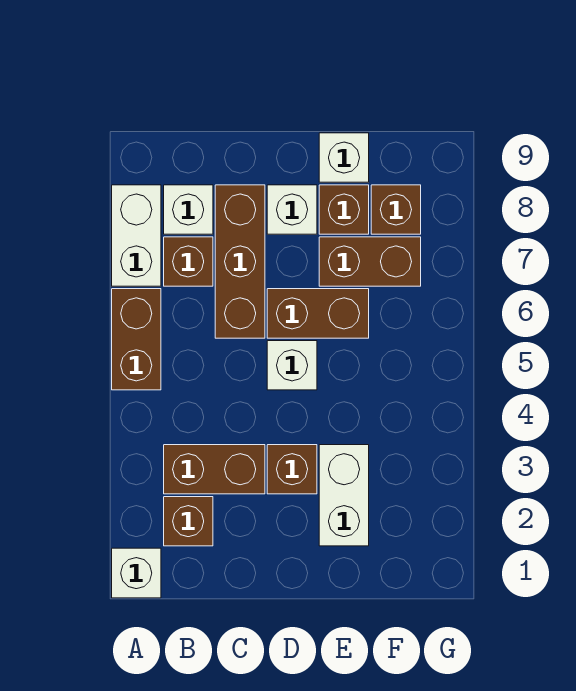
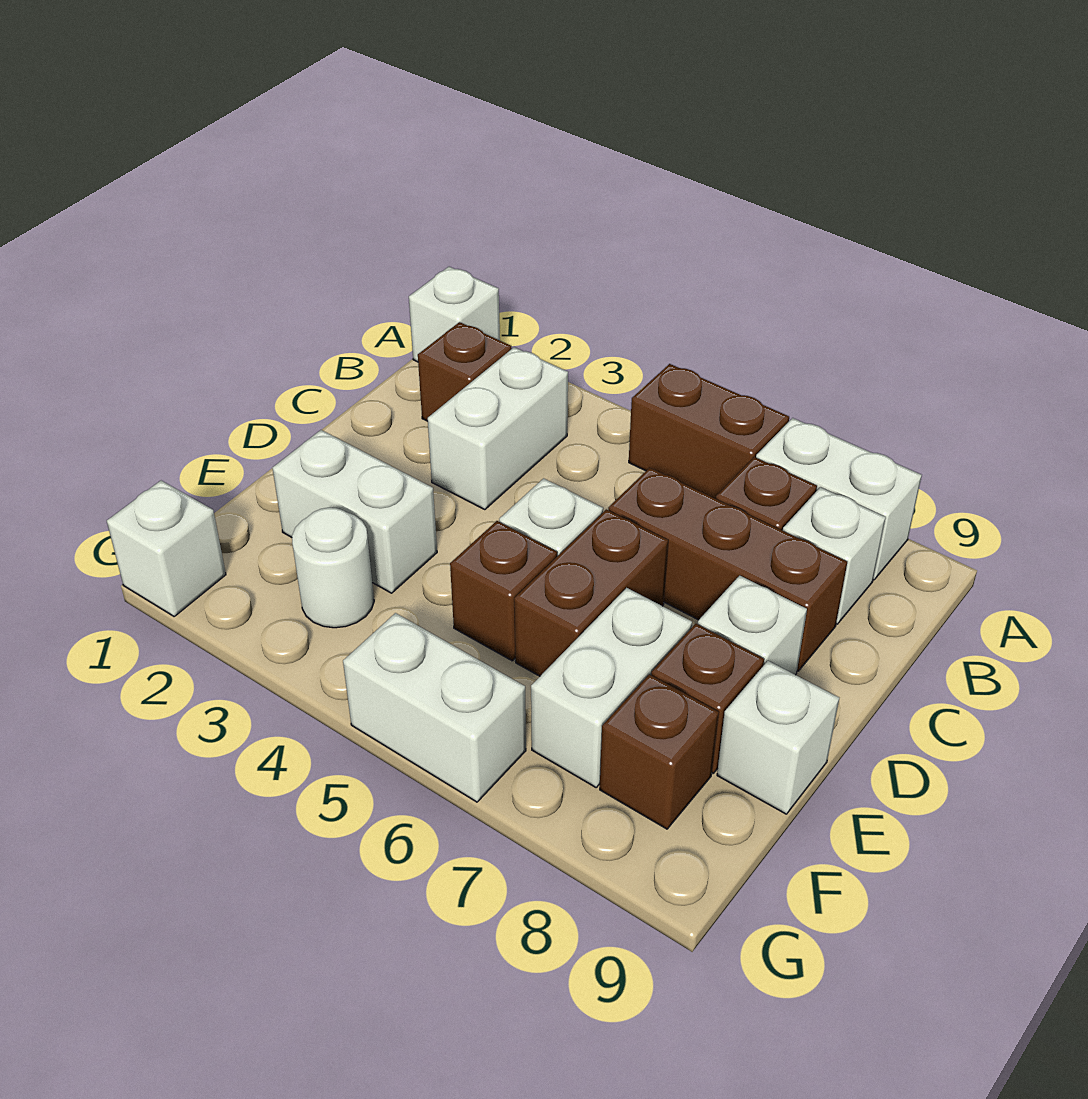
brown 1x2 brick [164,445,265,494] -> white 1x2 brick [428,347,568,510]
brown 1x1 brick [267,445,317,494] -> brown 1x1 brick moved to [450,521,557,661]
brown 1x2 brick [319,237,421,286] -> white 1x2 brick [531,588,692,787]
none -> white 1x1 round brick [292,508,374,628]
none -> white 1x1 brick [107,481,226,617]
none -> white 1x2 brick [343,613,526,802]

